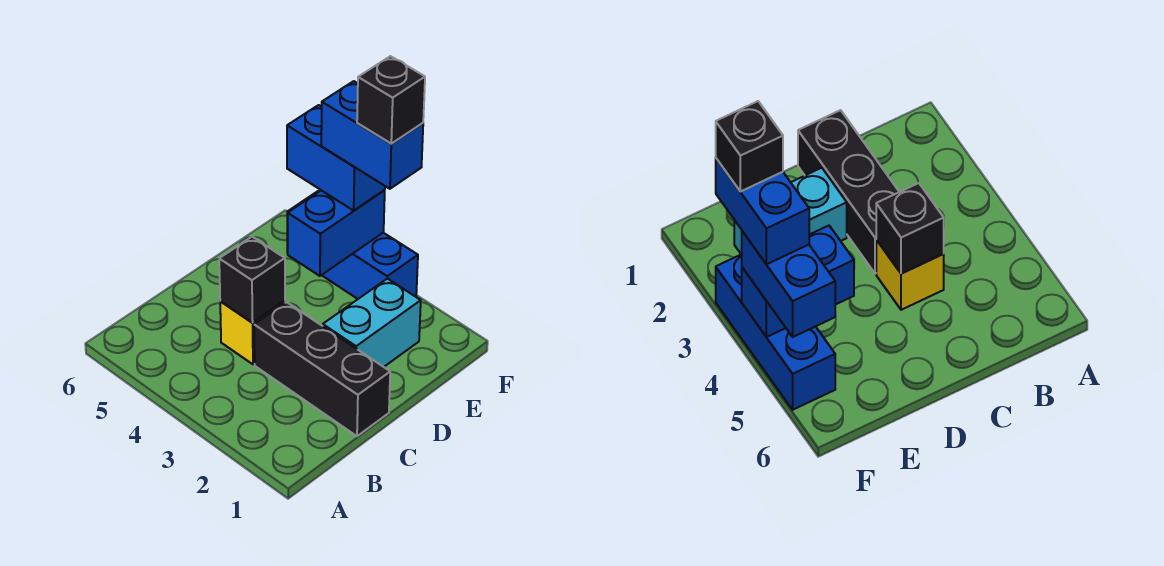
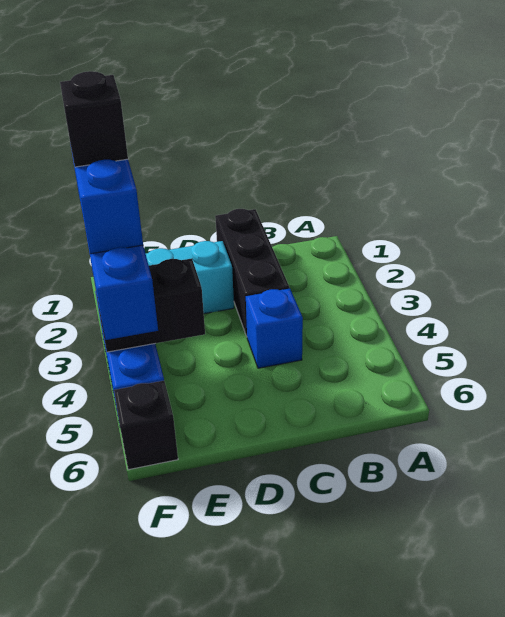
yellow 1x1 brick [220,301,285,364] -> blue 1x1 brick [246,288,303,368]
black 1x1 brick [219,237,285,323] -> black 1x1 brick moved to [114,381,178,470]
blue 1x2 brick [288,190,385,276] -> black 1x2 brick [95,258,205,352]

